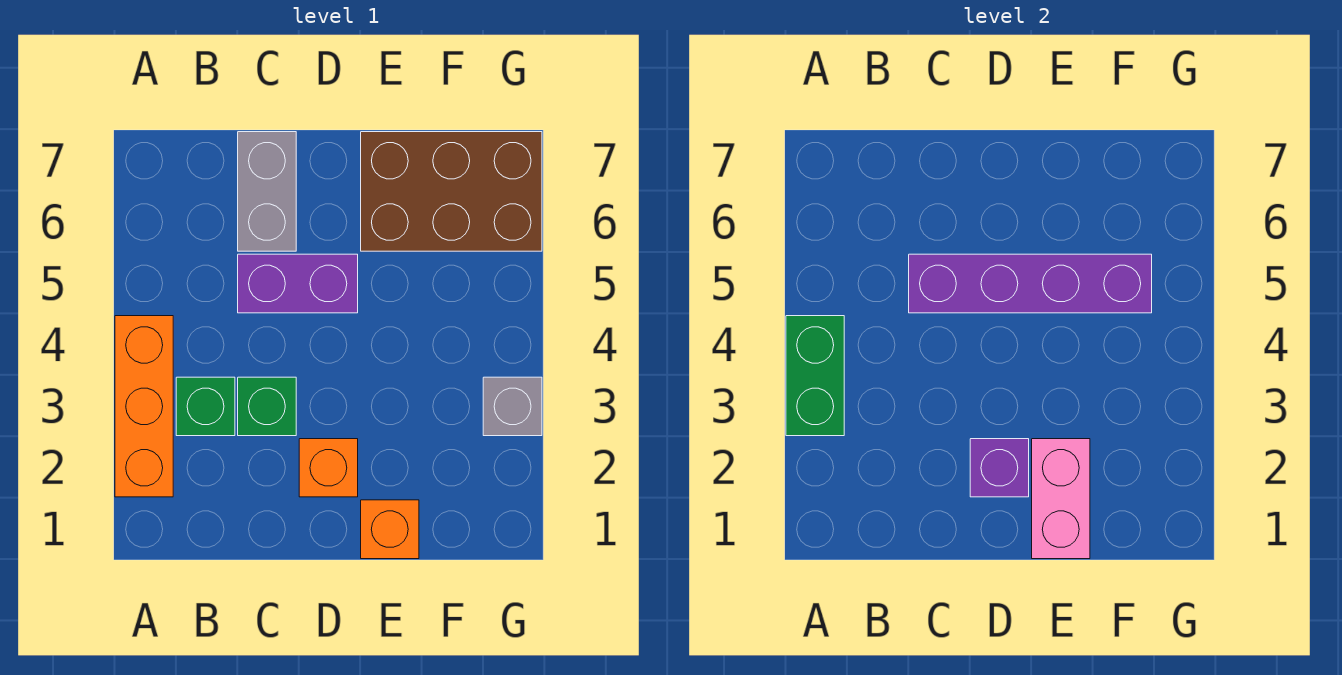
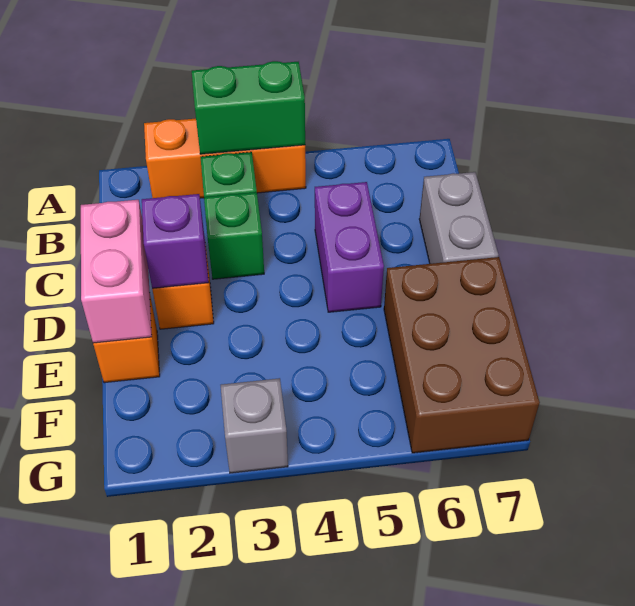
purple 1x4 brick [909,254,1152,313] -> none
grey 1x2 brick [238,132,296,251] -> grey 1x2 brick turned to [419,172,498,264]
pink 1x2 brick [1032,439,1090,559] -> pink 1x2 brick turned to [81,200,152,343]

